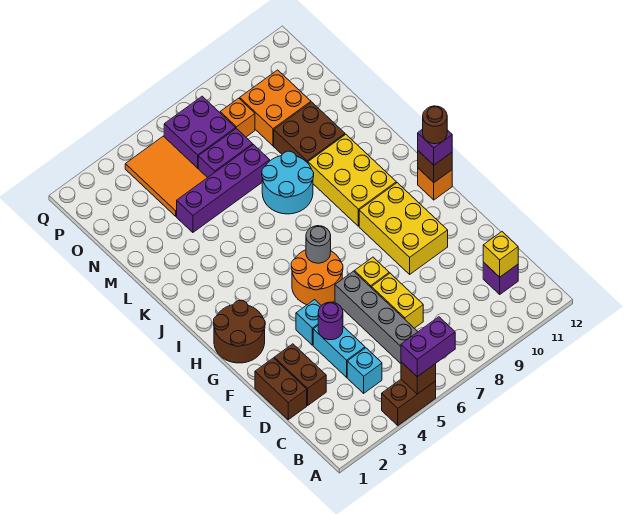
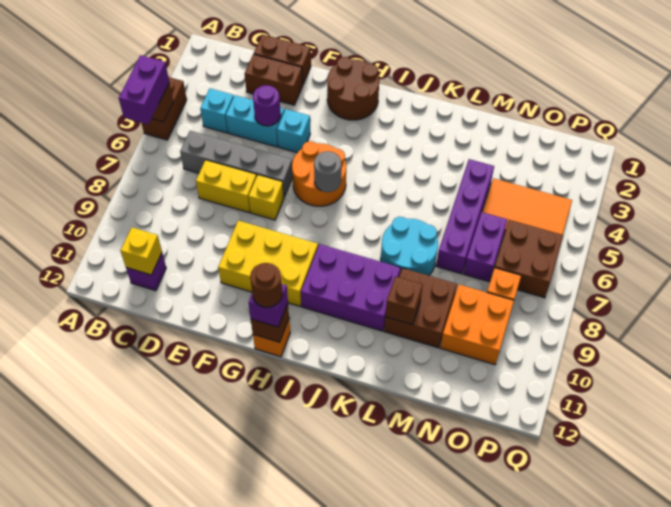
yellow 2x3 brick [308,135,396,226] -> purple 2x3 brick [301,244,401,331]
none -> brown 1x1 brick [385,277,423,325]
purple 2x2 brick [164,96,236,168] -> brown 2x2 brick [495,220,563,298]

